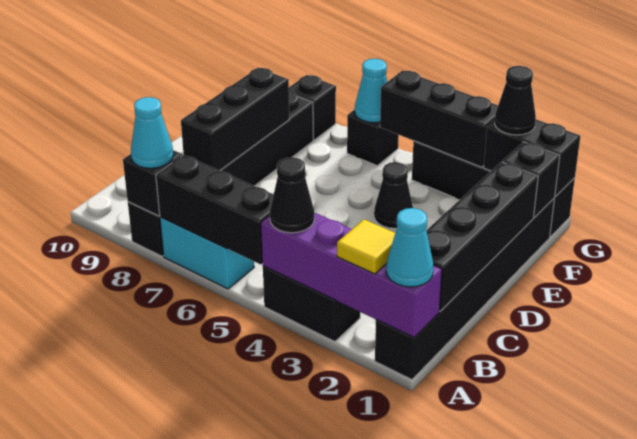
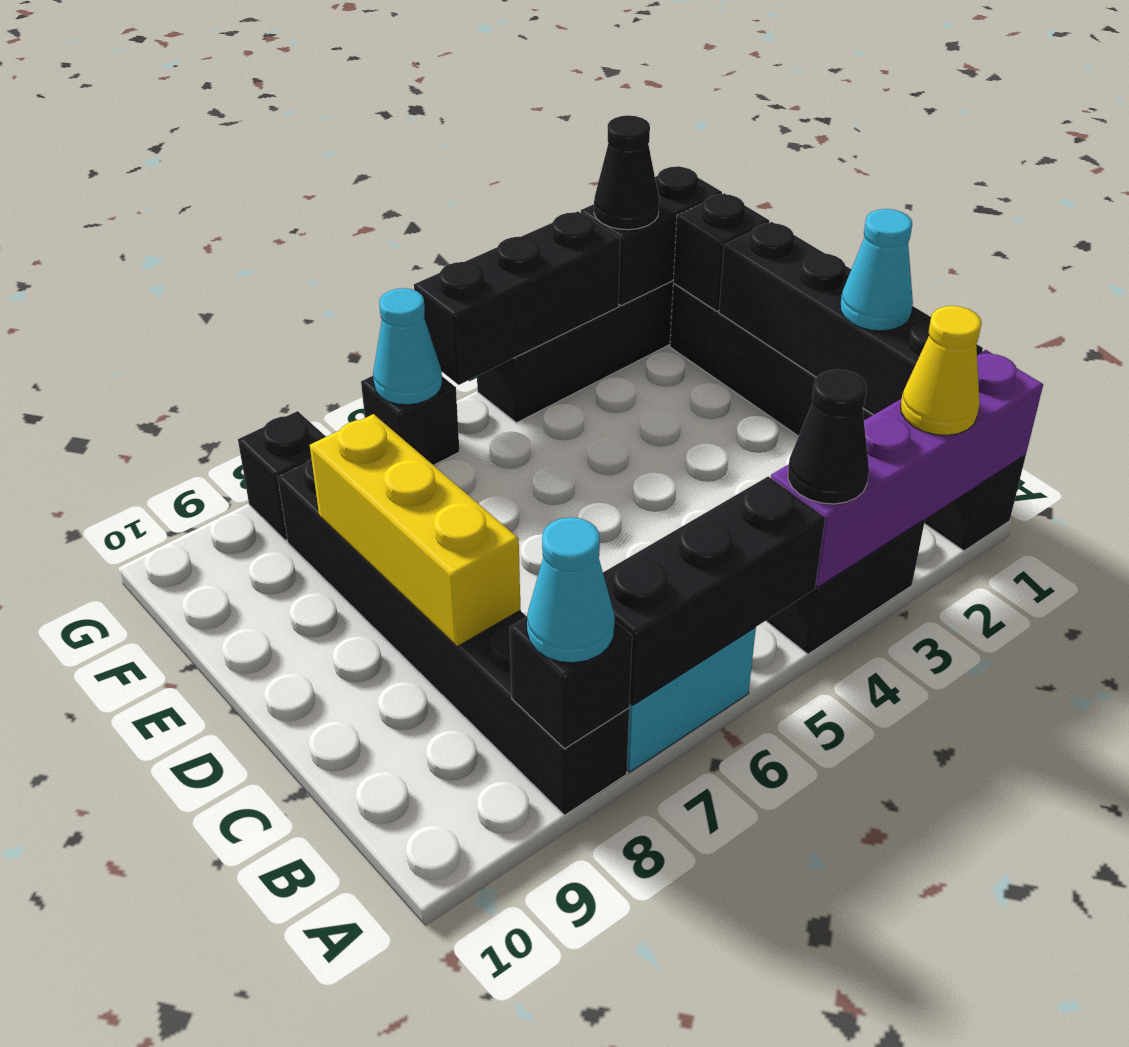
cyan 1x1 cone [386,208,433,287] -> cyan 1x1 cone moved to [840,209,913,331]
yellow 1x1 tile [337,219,395,274] -> yellow 1x1 cone [901,306,982,435]
black 1x3 brick [181,68,289,171] -> yellow 1x3 brick [310,414,521,647]
black 1x1 cone [374,162,413,228] -> none

